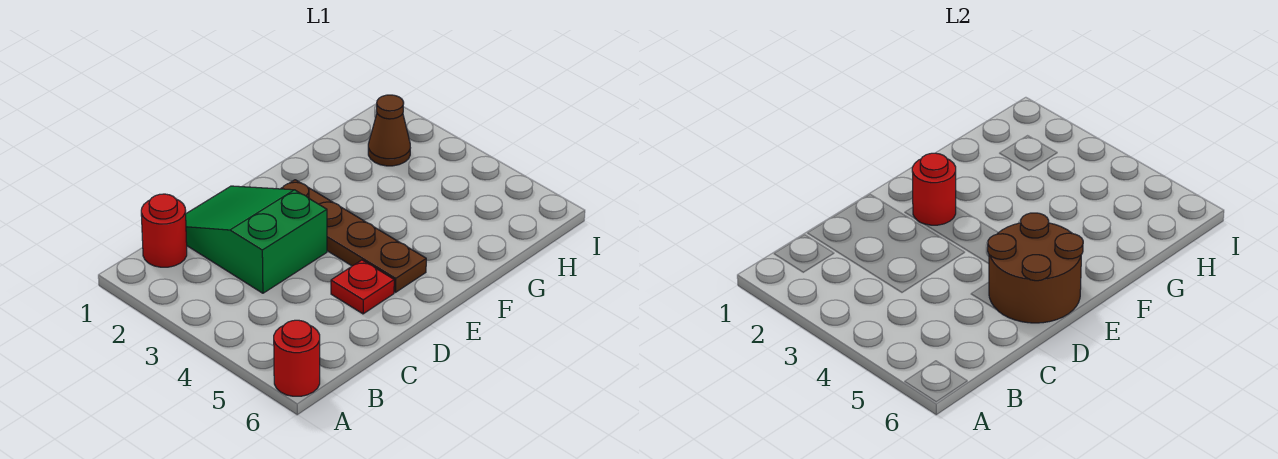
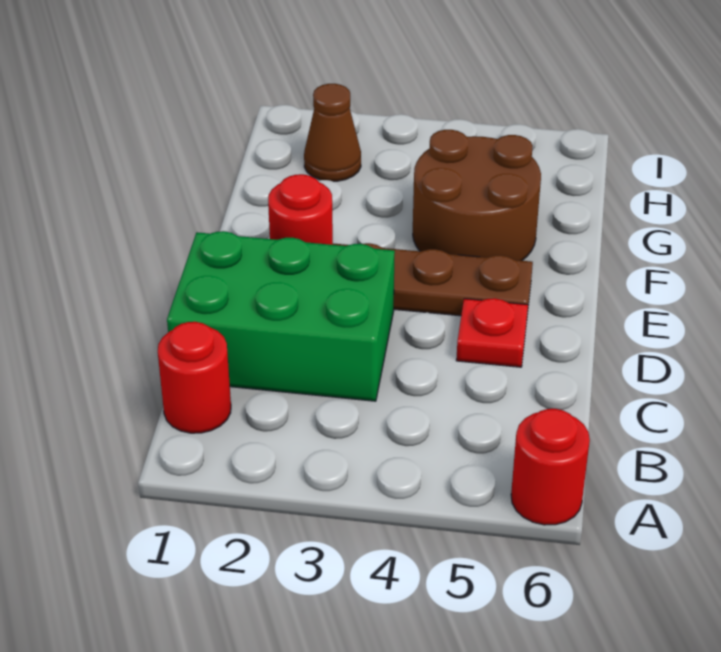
green 2x3 slope [186,186,327,293] -> green 2x3 brick [167,231,395,401]
brown 2x2 round brick [988,213,1083,323] -> brown 2x2 round brick moved to [413,130,541,261]

